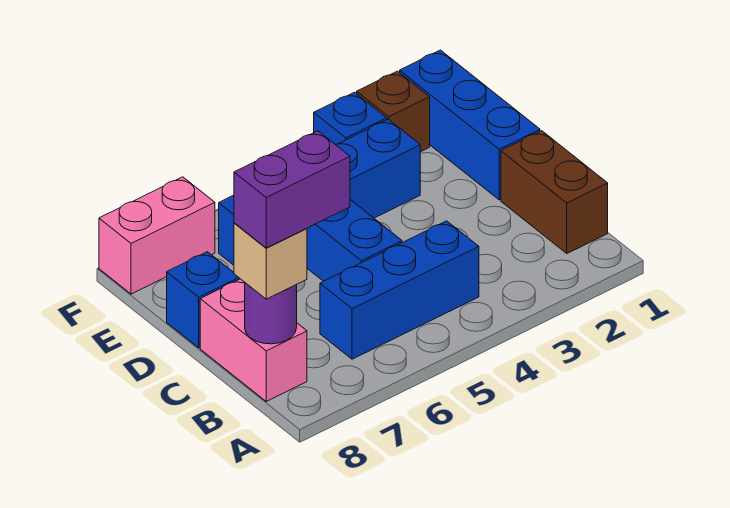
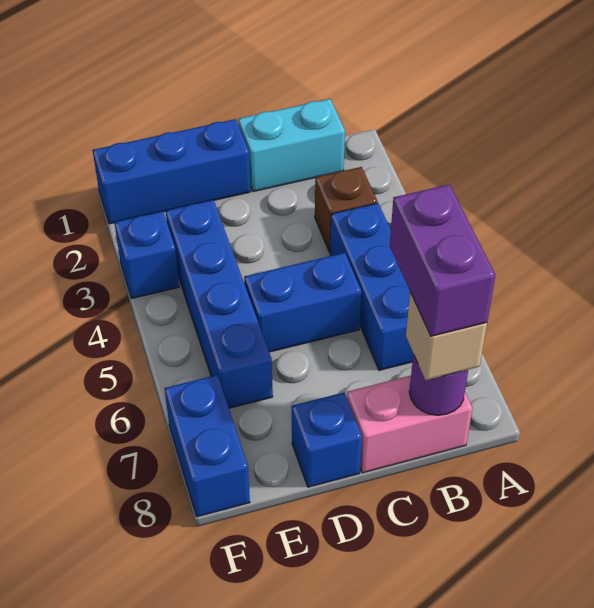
brown 1x2 brick [501,131,608,253] -> cyan 1x2 brick [238,99,345,192]
brown 1x1 brick [357,71,430,152] -> brown 1x1 brick moved to [315,167,377,252]
pink 1x2 brick [99,177,215,294] -> blue 1x2 brick [165,375,250,517]

